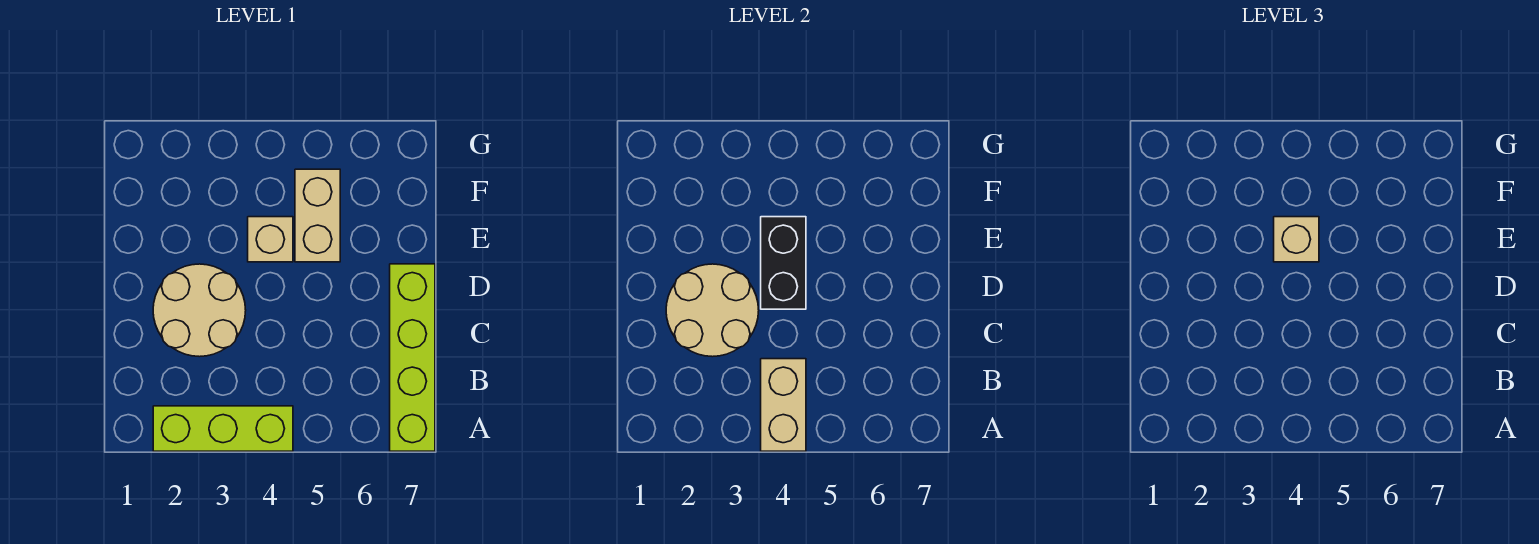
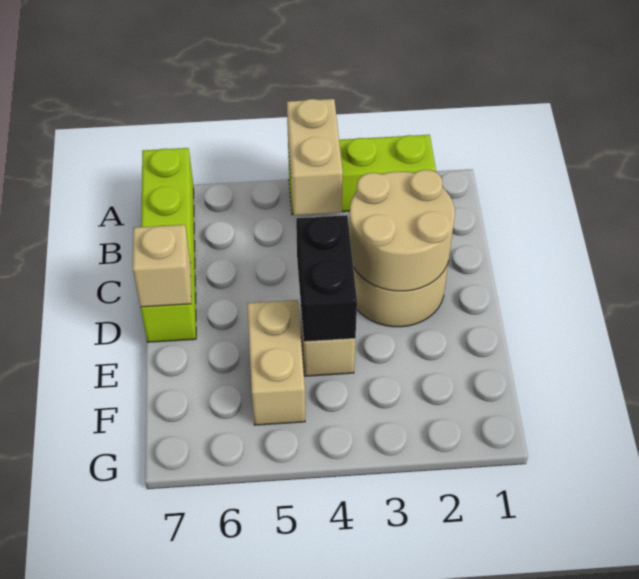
tan 1x1 brick [1274,217,1319,262] -> tan 1x1 brick moved to [133,225,191,307]

